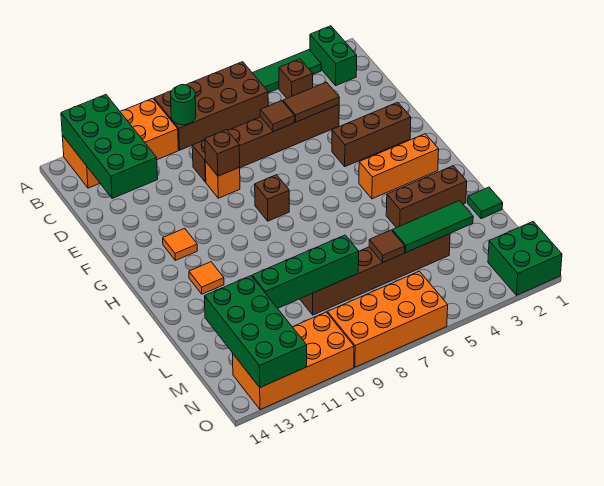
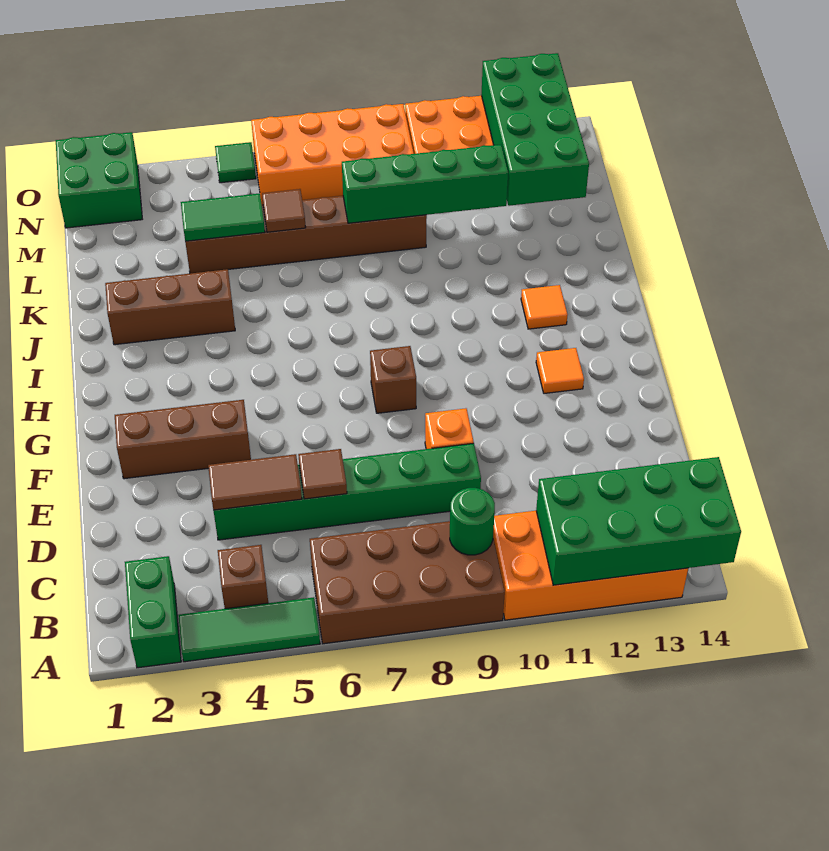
green 2x4 brick [61,95,158,198] -> green 2x4 brick turned to [536,457,741,585]
brown 1x6 brick [192,105,339,182] -> green 1x6 brick [213,443,481,540]
brown 1x1 brick [205,130,240,176] -> none
orange 1x3 brick [359,134,439,199] -> none
green 1x1 tile [468,187,503,219] -> green 1x1 tile moved to [215,142,256,183]
green 1x3 tile [392,201,473,252] -> green 1x2 tile [181,193,265,241]

